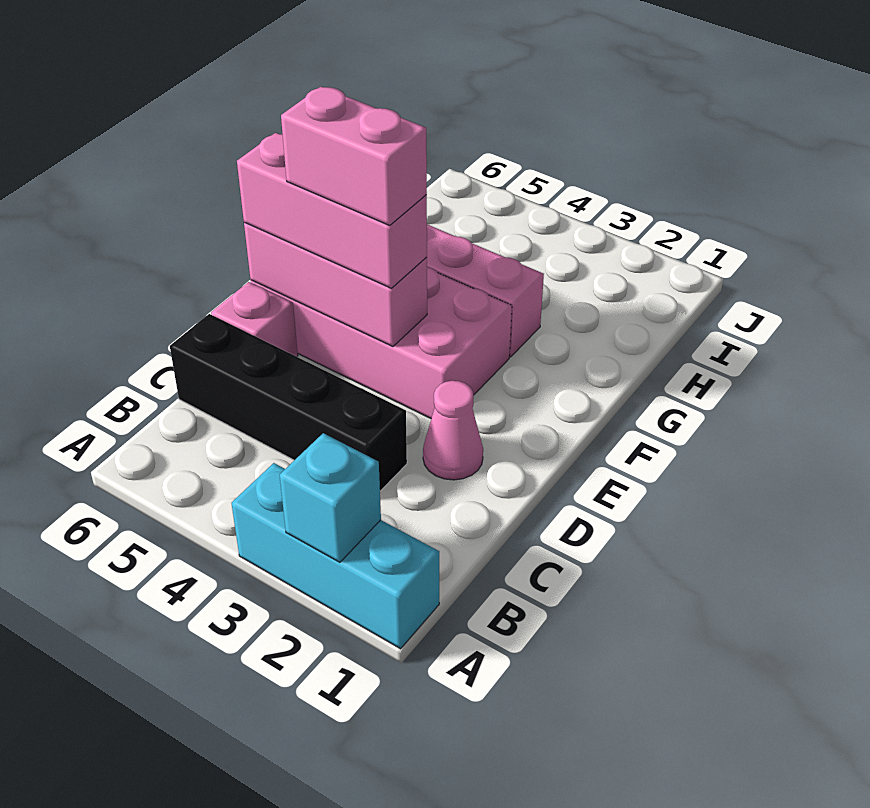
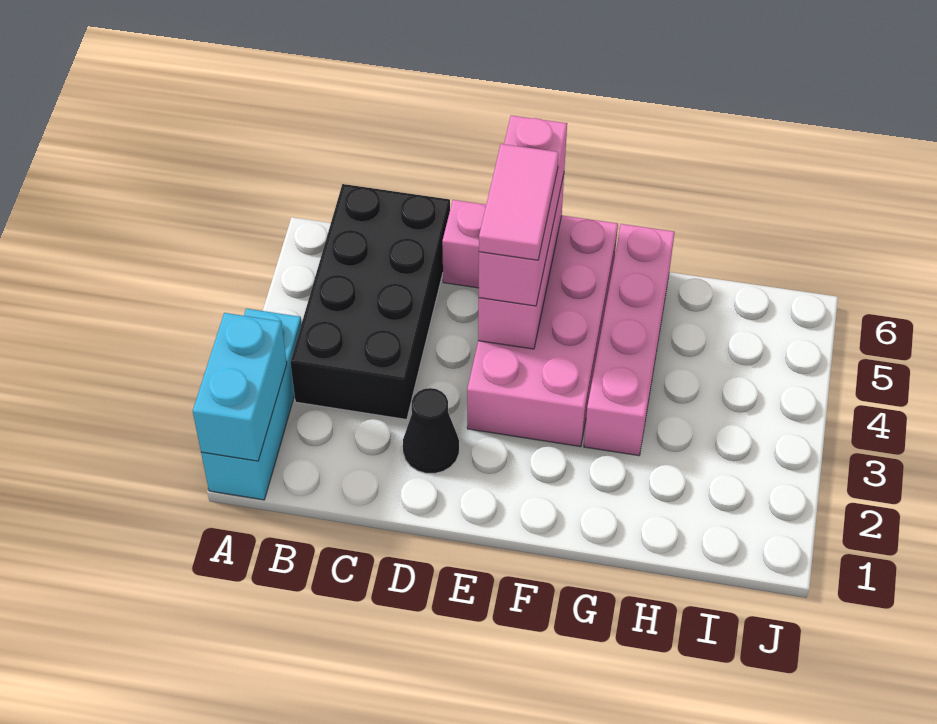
cyan 1x1 brick [280,433,381,562] -> cyan 1x2 brick [193,313,287,461]
black 1x4 brick [170,314,407,491] -> black 2x4 brick [290,184,450,419]
pink 1x1 cone [423,381,483,480] -> black 1x1 cone [403,388,459,473]
pink 1x2 brick [281,87,427,226] -> pink 1x2 tile [479,144,559,260]

